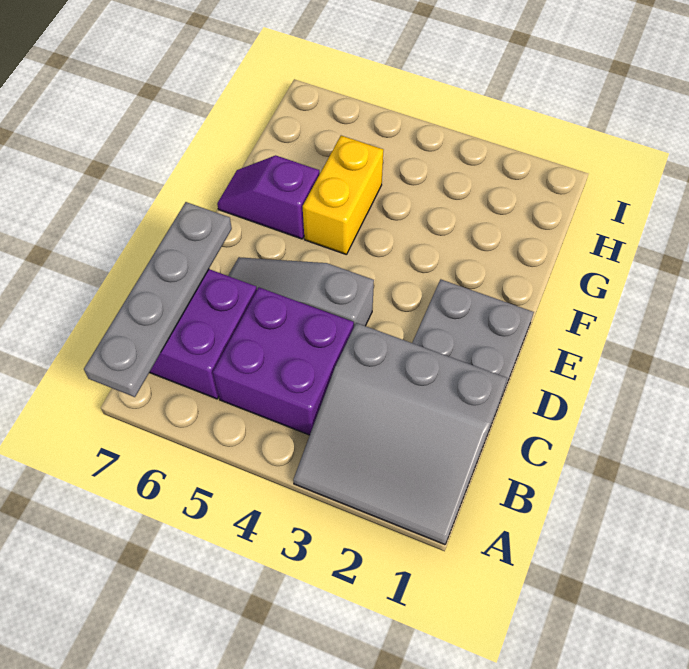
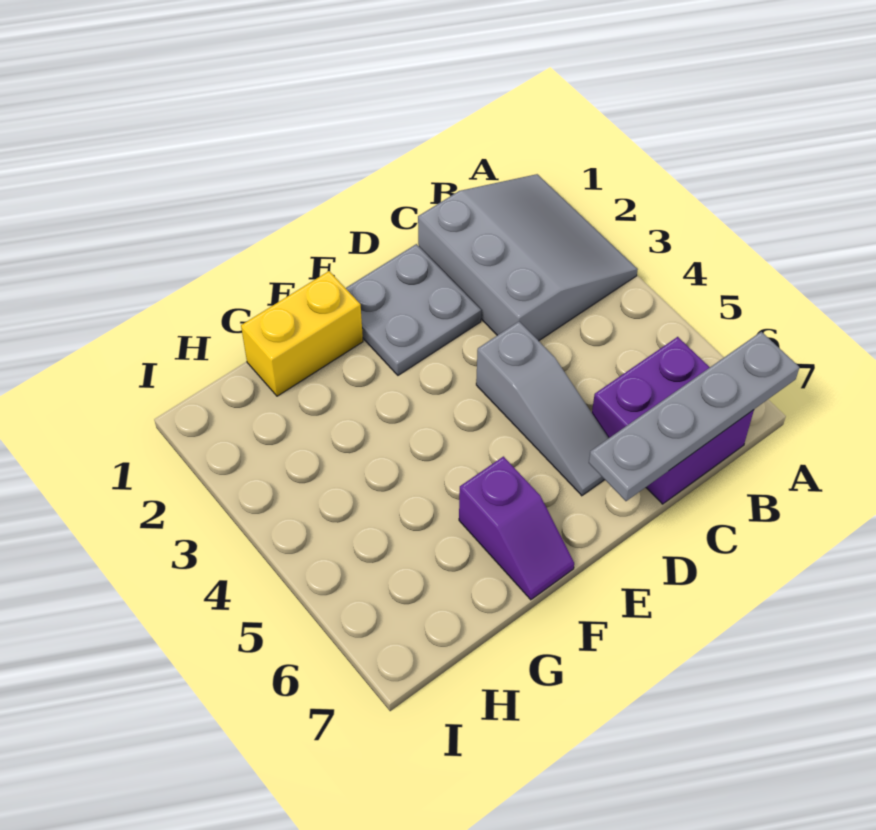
purple 2x2 brick [213,288,354,435] -> none
yellow 1x2 brick [303,136,383,255] -> yellow 1x2 brick moved to [241,271,363,396]

